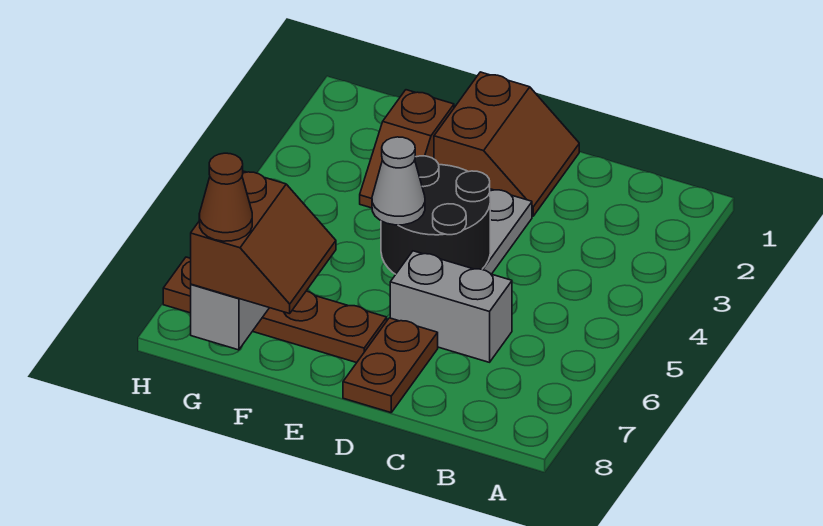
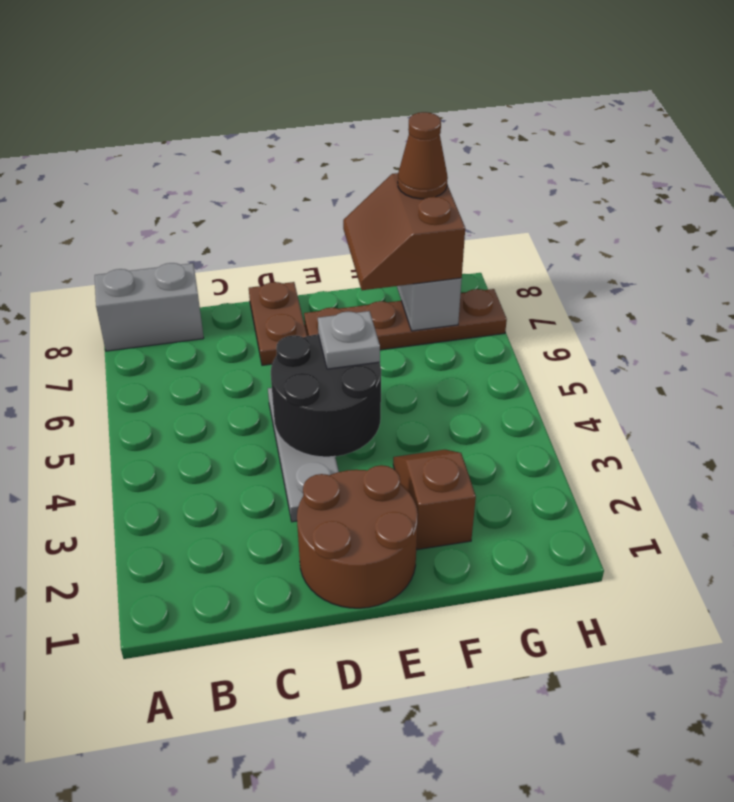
grey 1x2 brick [390,251,512,362] -> grey 1x2 brick moved to [95,263,204,351]
brown 2x2 slope [434,72,579,216] -> brown 2x2 round brick [297,465,418,608]
grey 1x1 cone [372,137,425,225] -> grey 1x1 plate [318,311,380,369]

